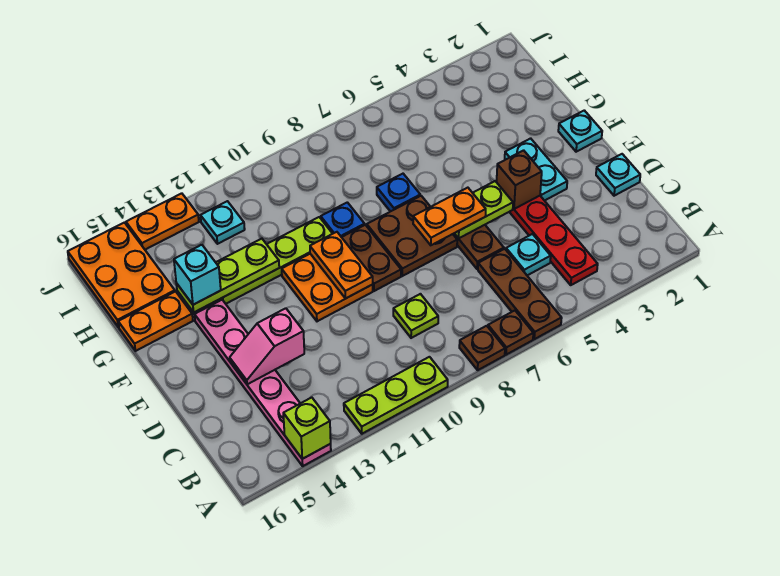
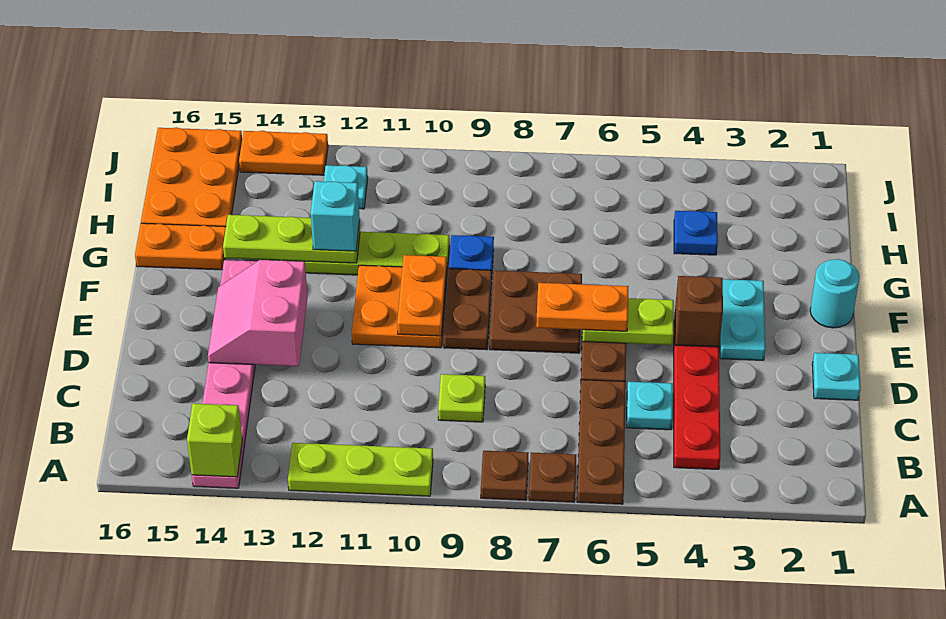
pink 1x2 slope [230,308,304,384] -> pink 2x2 slope [208,260,307,366]
cyan 1x1 plate [558,110,602,152] -> cyan 1x1 round brick [810,259,860,328]
blue 1x1 plate [377,174,420,212] -> blue 1x1 plate moved to [674,211,718,255]
cyan 1x1 brick [174,245,221,305] -> cyan 1x1 brick moved to [311,181,360,251]

